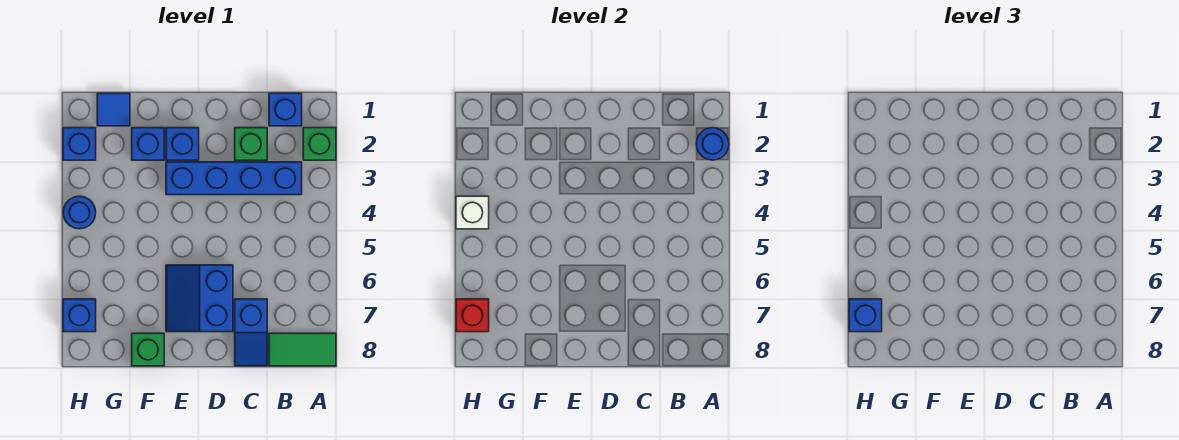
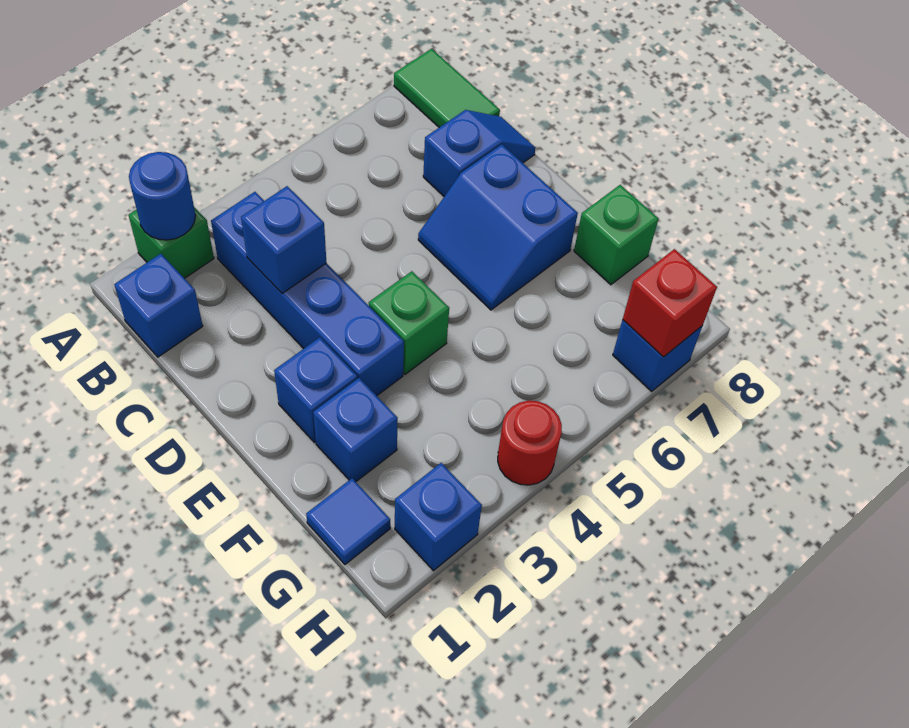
green 1x1 brick [235,128,267,160] -> green 1x1 brick moved to [369,271,449,374]
blue 2x2 slope [166,265,233,332] -> blue 2x2 slope turned to [418,144,578,310]
blue 1x1 round brick [63,196,96,229] -> red 1x1 round brick [498,401,562,485]
white 1x1 brick [456,196,489,229] -> none
blue 1x1 brick [849,299,882,332] -> blue 1x1 brick moved to [241,186,326,294]

